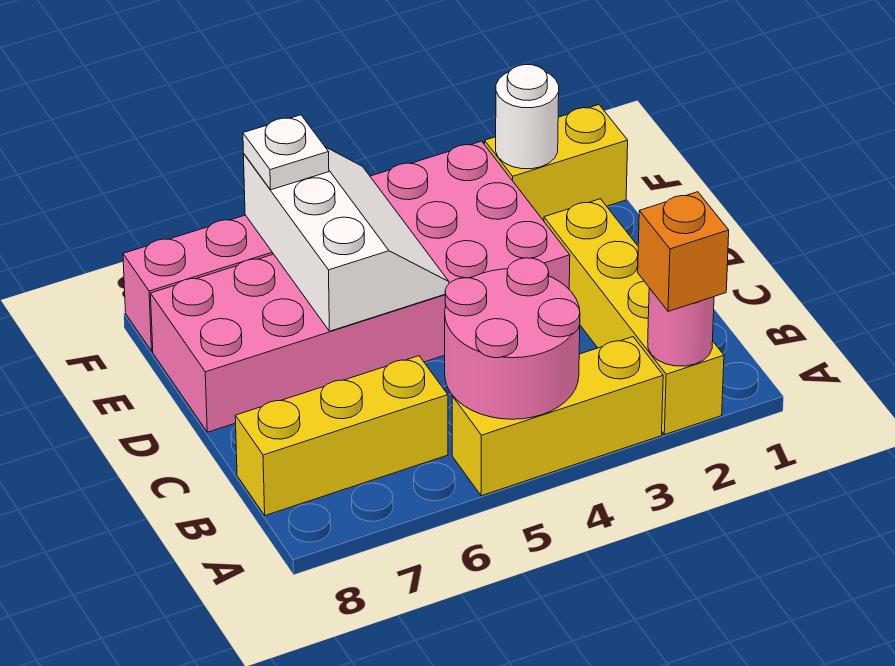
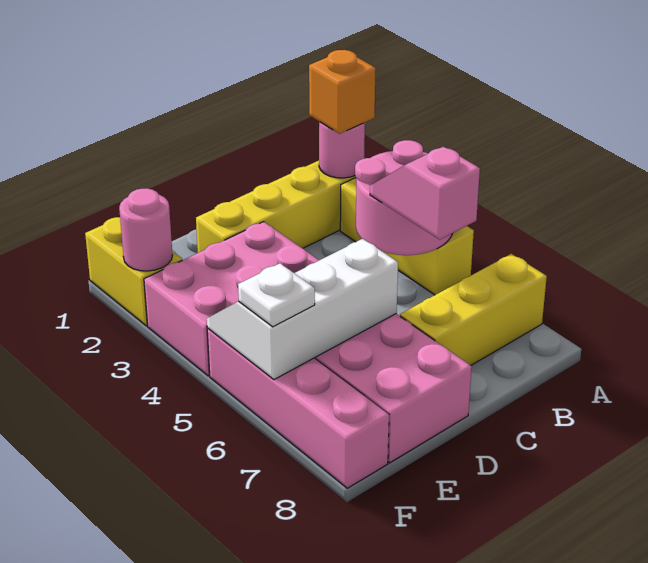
none -> pink 1x2 slope [370,146,480,240]
yellow 1x3 brick [235,356,448,515] -> yellow 1x3 brick turned to [400,254,547,365]
white 1x1 round brick [496,65,559,169] -> pink 1x1 round brick [119,188,173,271]

